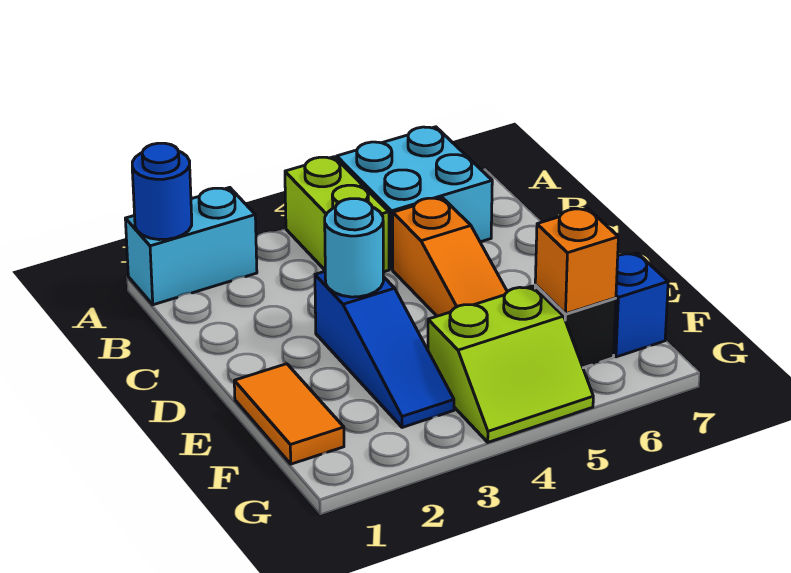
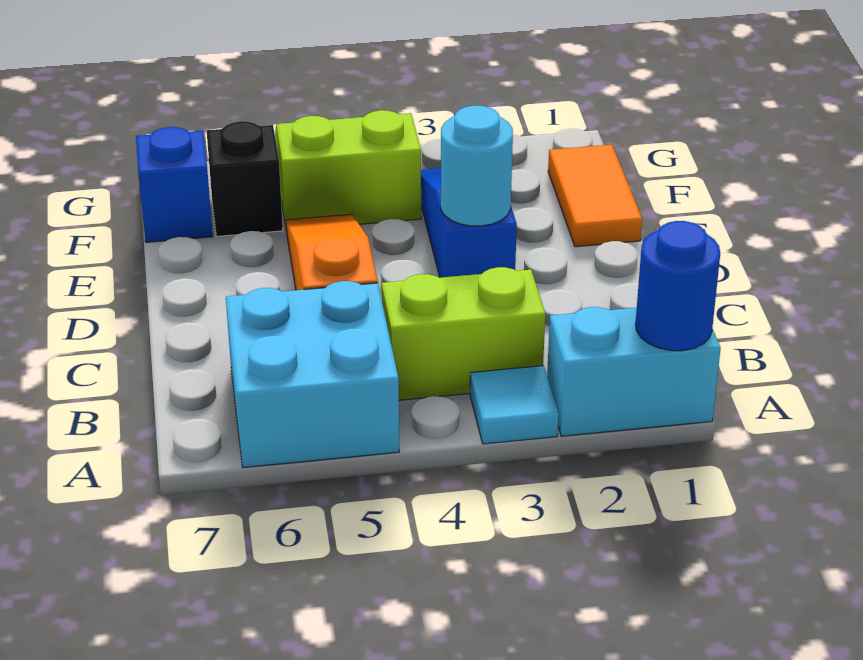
none -> cyan 1x1 tile [470,366,559,444]
lime 1x2 brick [285,157,389,272] -> lime 1x2 brick turned to [382,267,545,400]
orange 1x1 brick [535,208,618,314] -> none

